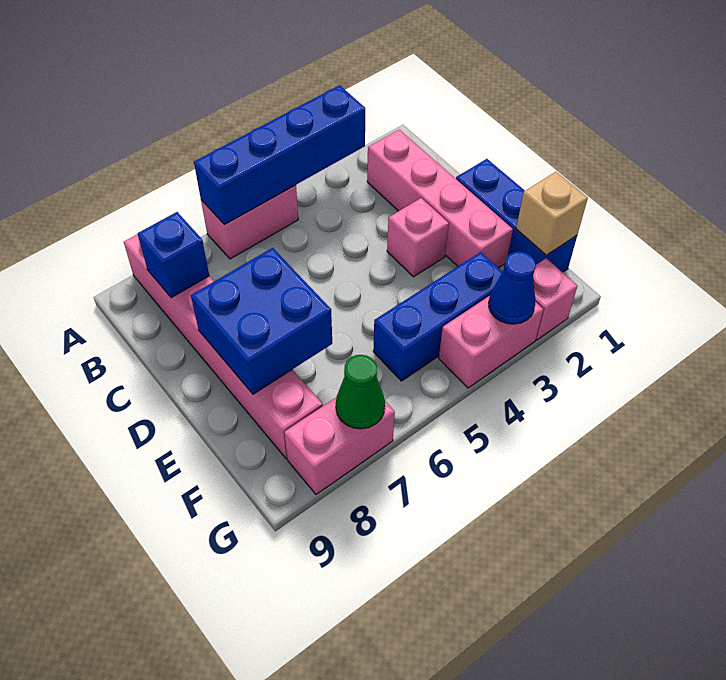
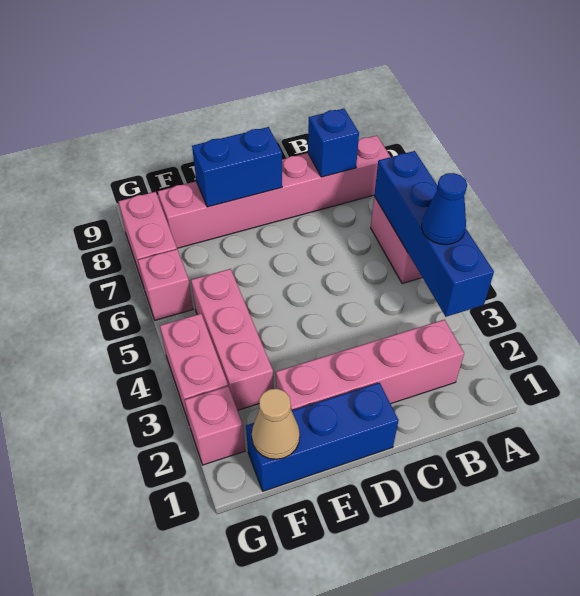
pink 1x1 brick [387,198,449,277] -> pink 1x1 brick moved to [138,249,193,320]
blue 2x2 brick [191,248,332,394] -> blue 1x2 brick [192,127,282,207]
tan 1x1 brick [516,172,588,255] -> tan 1x1 cone [252,389,300,459]
blue 1x3 brick [373,252,502,381] -> pink 1x3 brick [191,269,274,410]
blue 1x1 cone [489,251,536,324] -> blue 1x1 cone moved to [422,173,467,245]
green 1x1 cone [336,355,385,429] -> none

